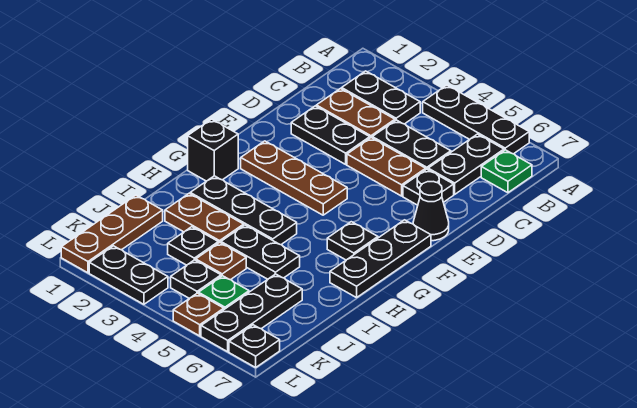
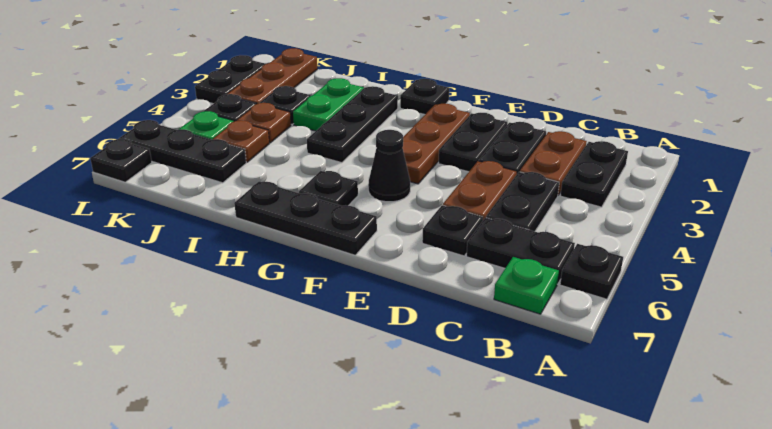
black 1x3 plate [423,85,529,154] -> black 1x1 plate [560,244,623,299]
black 1x1 cone [413,182,449,241] -> black 1x1 cone moved to [368,130,410,202]
black 1x1 brick [188,119,238,181] -> black 1x1 plate [400,79,449,114]
brown 1x2 plate [165,194,244,243] -> green 1x2 plate [293,78,364,131]
black 1x2 plate [221,225,300,279] -> black 1x2 plate moved to [438,113,507,172]
brown 1x3 plate [61,195,163,273] -> brown 1x3 plate turned to [228,48,317,104]
brown 1x1 plate [173,293,224,336] -> brown 1x1 plate moved to [213,120,269,162]

